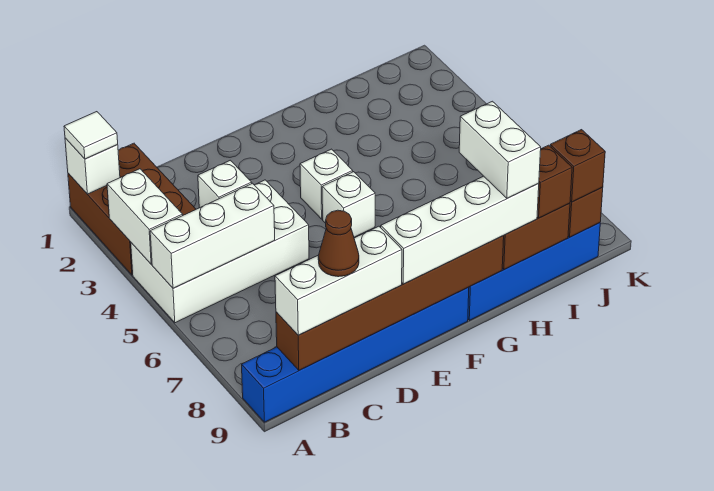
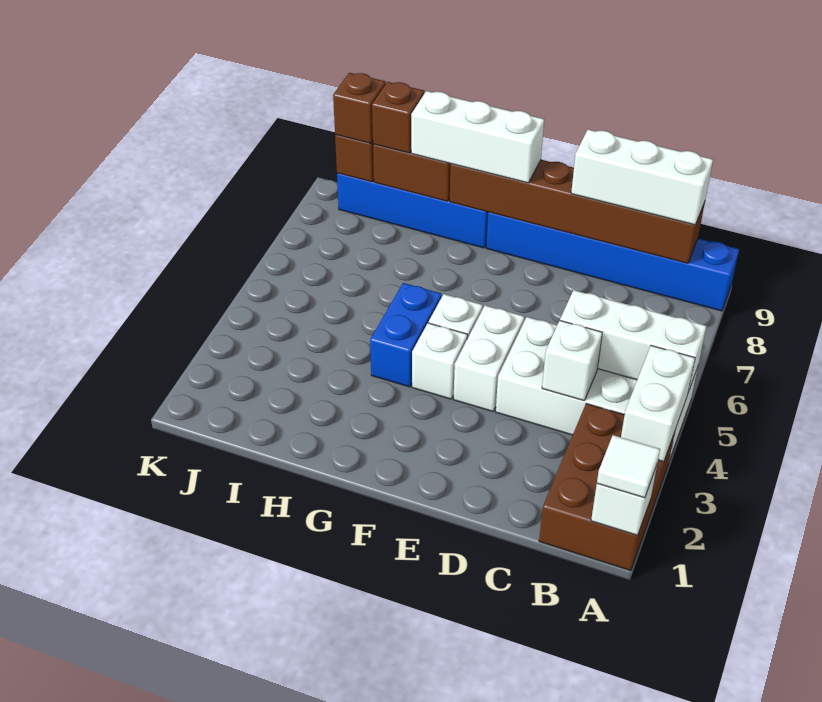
brown 1x1 cone [318,210,359,277] -> none
white 1x4 brick [381,176,539,284] -> white 1x3 brick [411,91,544,183]
none -> blue 1x2 brick [370,283,442,387]
white 1x2 brick [459,101,541,198] -> white 1x2 brick moved to [454,306,524,411]

